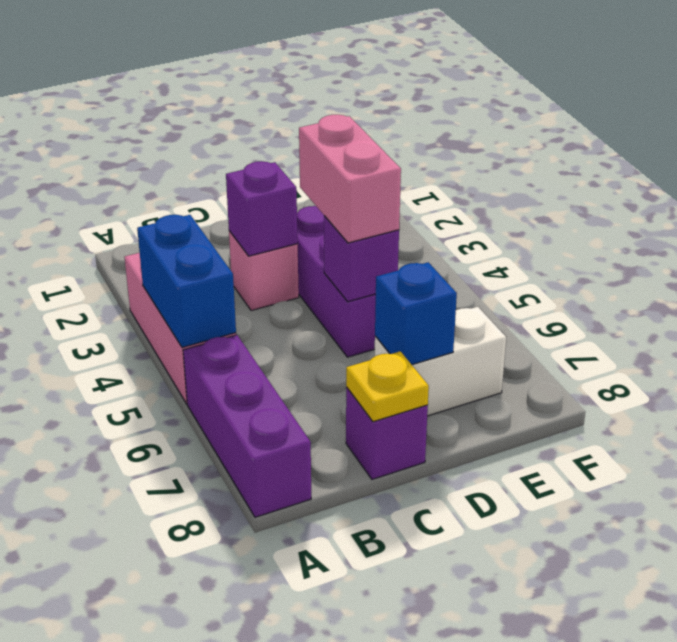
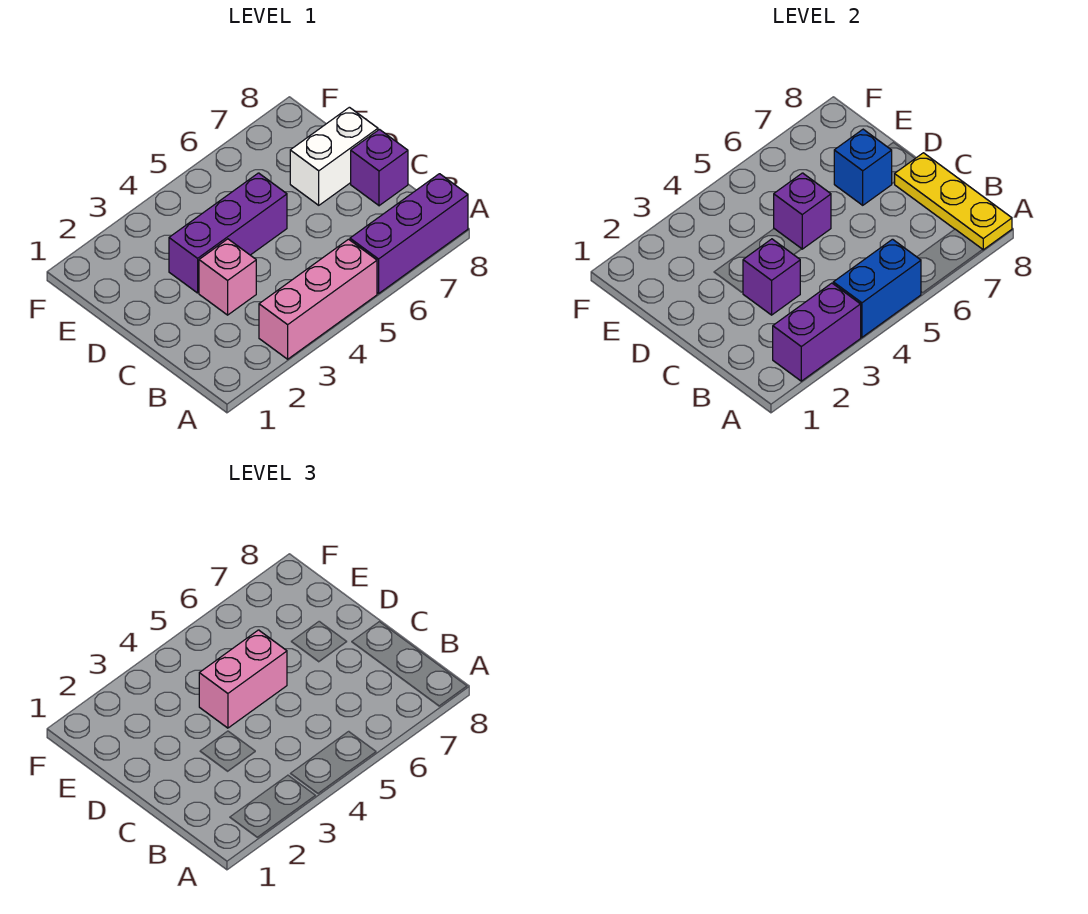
none -> purple 1x2 brick [773,283,861,381]
yellow 1x1 plate [346,351,429,422] -> yellow 1x3 plate [895,153,1012,250]
white 1x2 brick [374,307,506,416] -> white 1x2 brick turned to [290,107,378,205]

